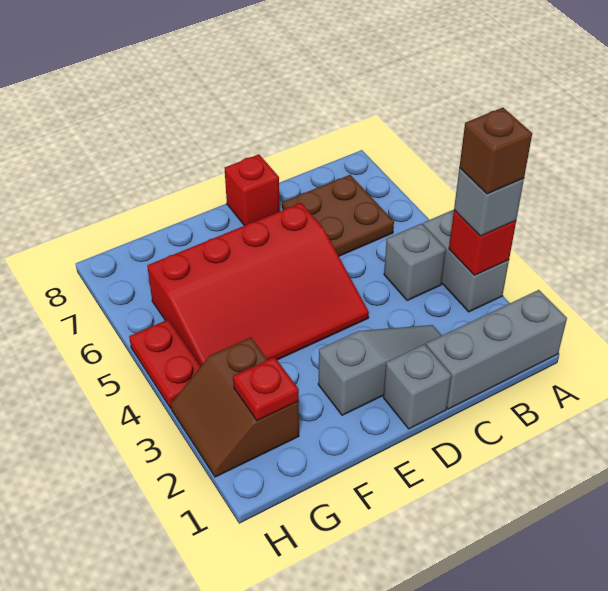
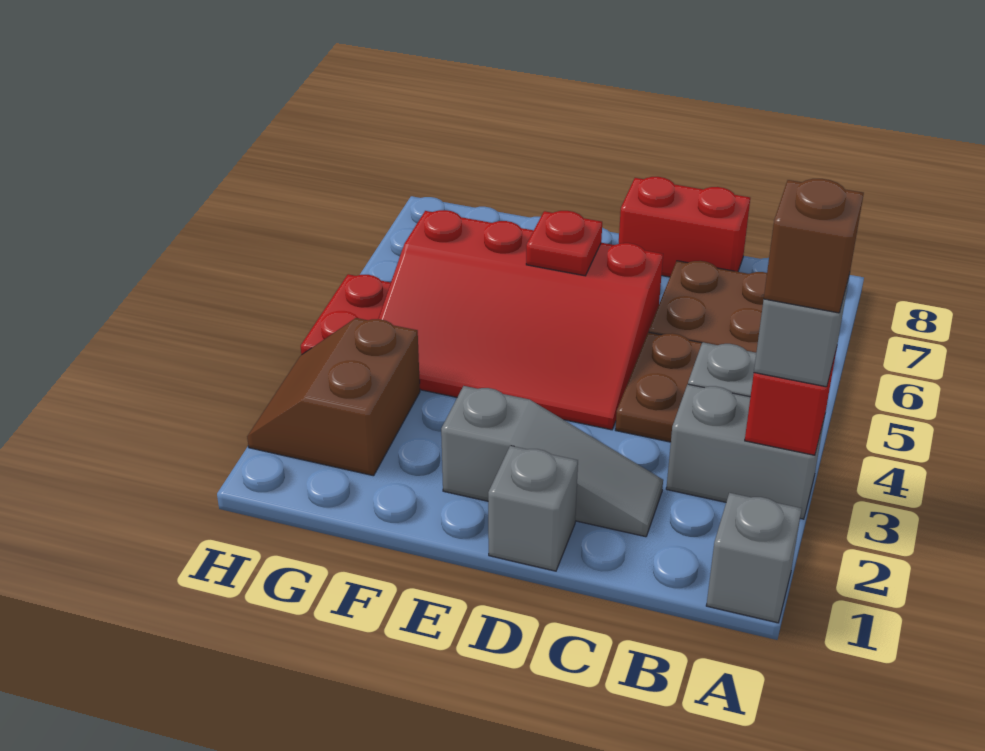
grey 1x3 brick [426,290,567,409] -> grey 1x1 brick [706,493,802,623]
grey 1x2 brick [423,210,509,312] -> grey 1x2 brick turned to [666,384,825,519]
none -> brown 1x2 plate [616,332,702,442]
red 1x1 brick [225,154,280,226] -> red 1x2 brick [619,177,750,277]
red 1x1 plate [233,357,299,421] -> red 1x1 plate moved to [526,211,602,276]

